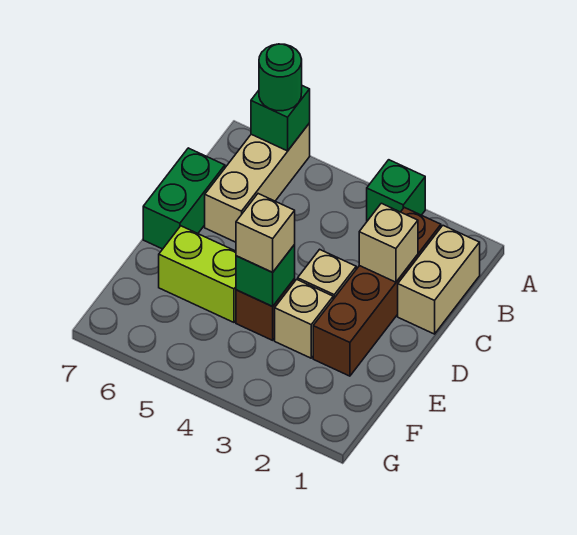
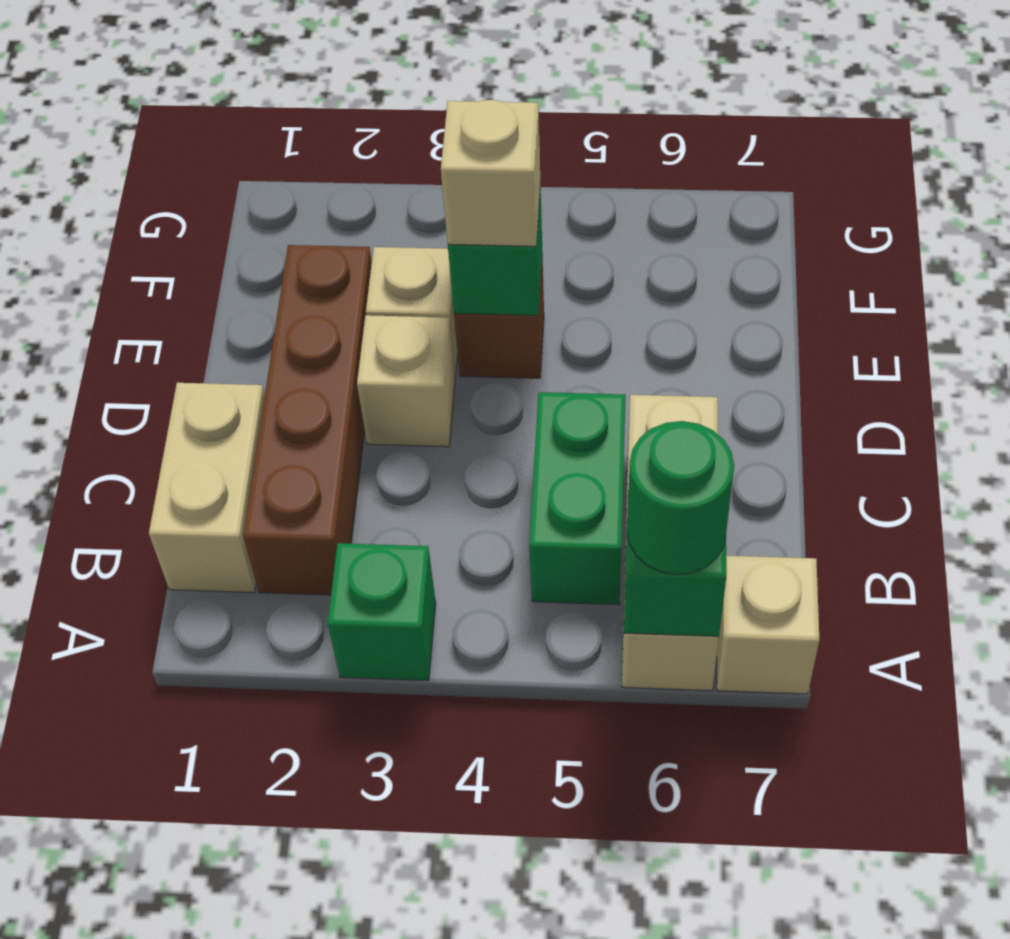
tan 1x1 brick [359,203,418,282] -> tan 1x1 brick moved to [717,556,819,694]
green 1x2 brick [143,148,225,249] -> green 1x2 brick moved to [529,392,626,605]
lime 1x2 brick [159,226,236,322] -> none

